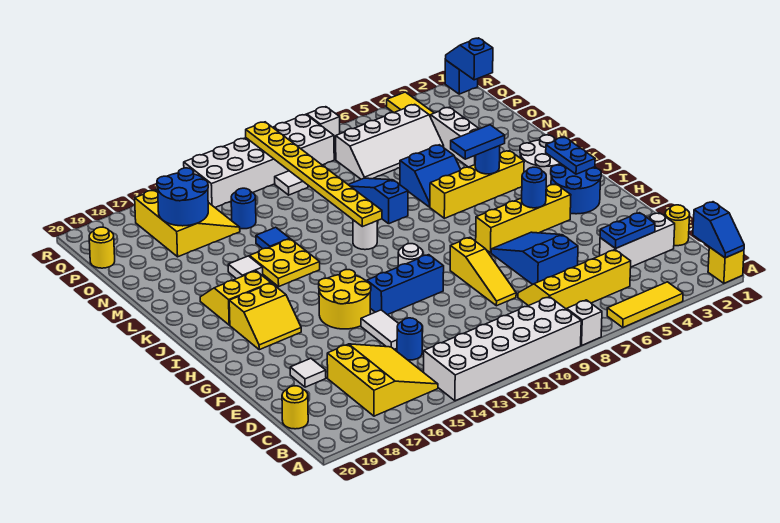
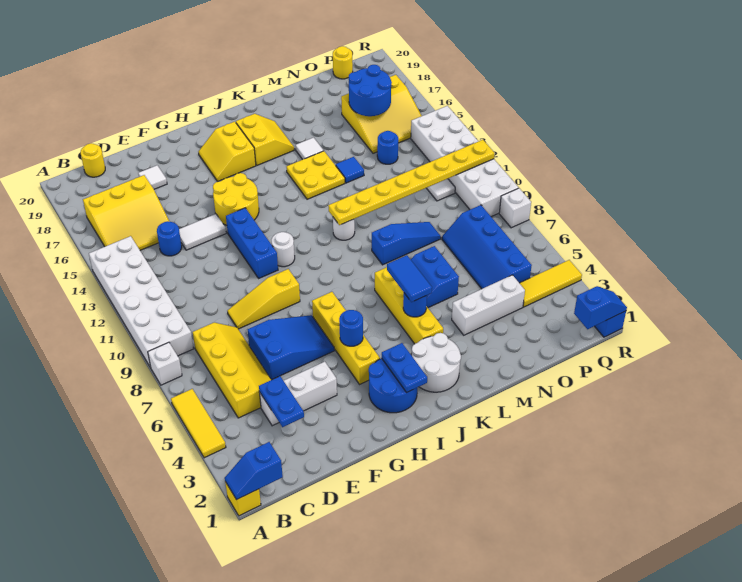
yellow 1x1 round brick [665,205,690,246] -> none
white 1x3 brick [600,213,675,267] -> white 1x3 brick turned to [259,362,337,426]
blue 1x2 plate [546,137,595,174] -> blue 1x2 plate turned to [382,343,427,393]
white 2x4 slope [336,105,444,179] -> blue 2x4 slope [442,205,532,289]

